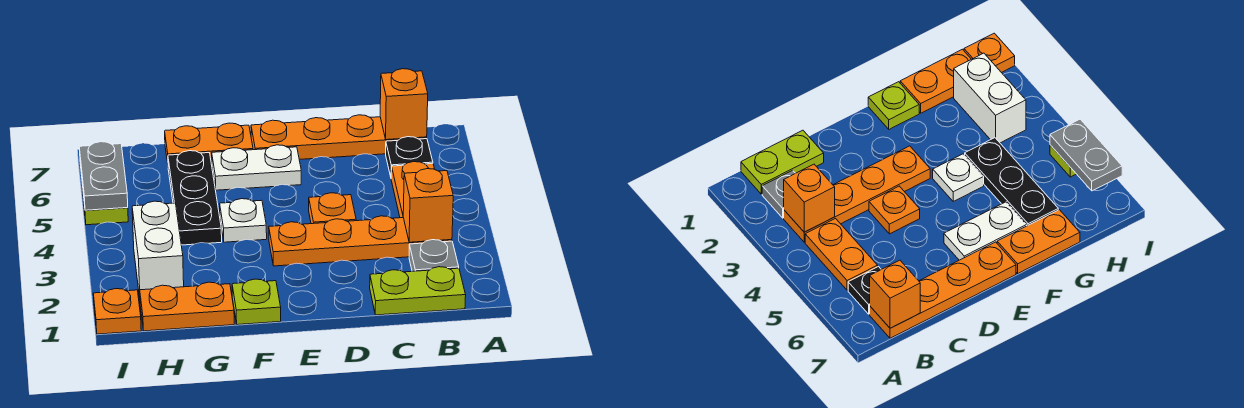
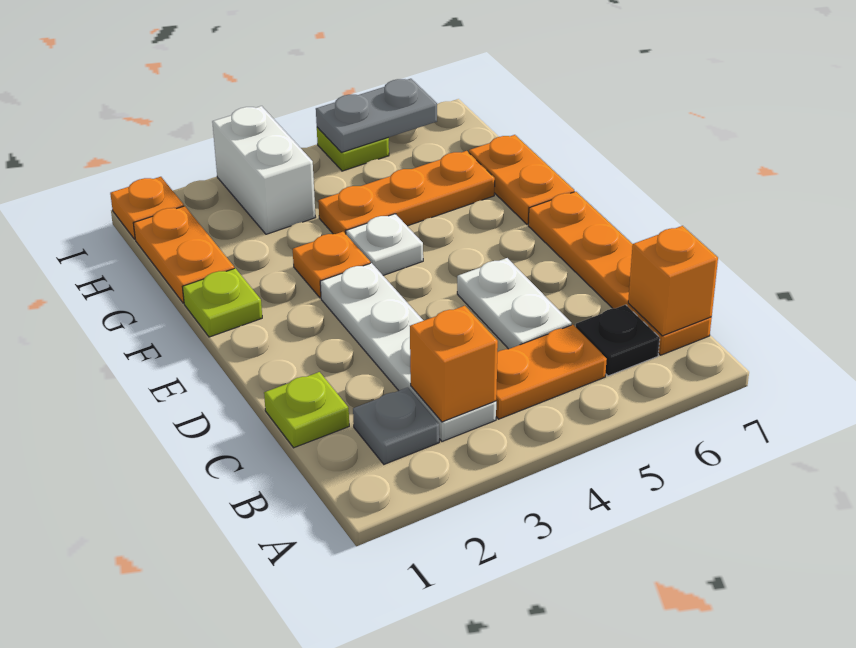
lime 1x2 plate [370,267,466,315] -> lime 1x1 plate [264,372,349,448]
orange 1x4 plate [269,216,452,266] -> white 1x4 plate [320,263,496,441]
orange 1x1 plate [309,193,356,224] -> orange 1x1 plate moved to [293,232,370,298]
white 1x2 plate [212,145,301,190] -> white 1x2 plate moved to [457,258,572,349]
black 1x3 plate [168,151,222,245] -> orange 1x3 plate [318,151,495,234]
white 1x2 brick [132,201,184,297] -> white 1x2 brick turned to [212,106,316,234]

